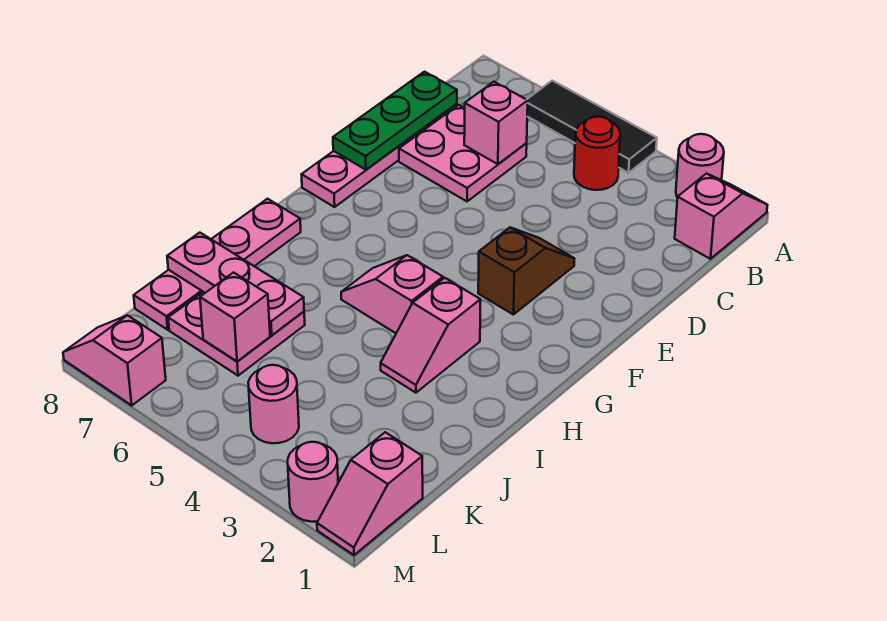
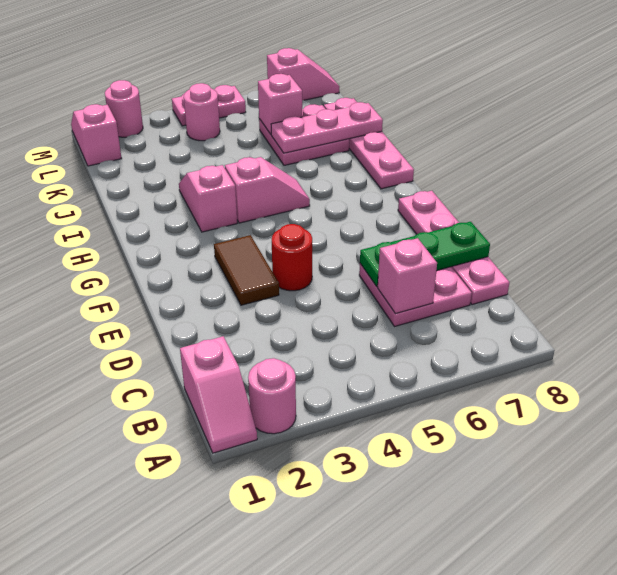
black 1x3 tile [527,81,657,173] -> none
red 1x1 round brick [574,117,620,190] -> red 1x1 round brick moved to [272,224,312,291]
green 1x3 plate [333,72,457,170] -> green 1x3 plate turned to [360,222,490,287]
brown 1x2 slope [478,228,574,315] -> brown 1x2 tile [214,235,279,305]
none -> pink 1x2 plate [172,85,246,126]

